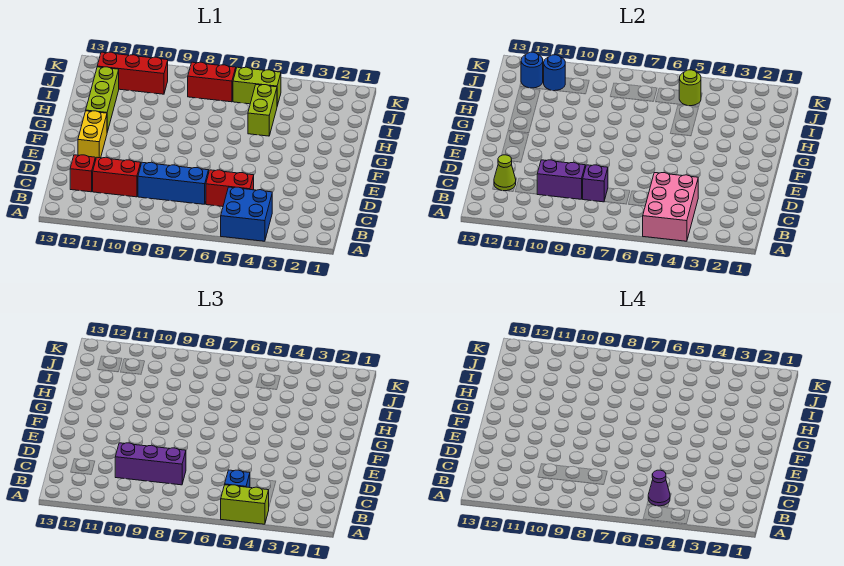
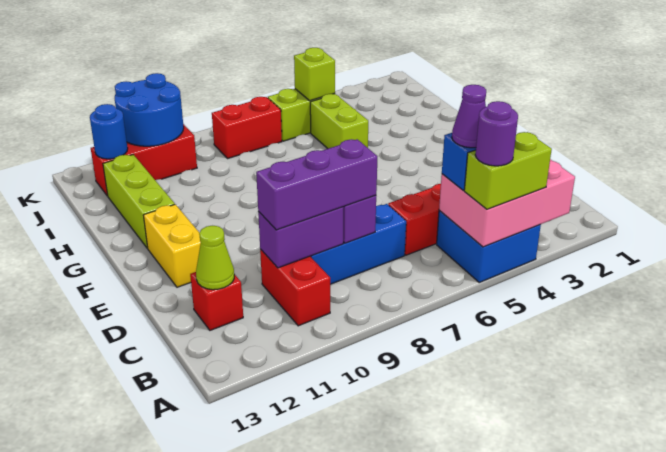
pink 2x3 brick [643,173,698,241] -> pink 2x3 brick turned to [439,159,575,247]
none -> purple 1x1 round brick [475,101,518,166]
red 1x2 brick [93,157,141,197] -> red 1x2 brick turned to [260,249,330,326]
lime 1x1 round brick [679,70,701,106] -> lime 1x1 brick [294,48,335,101]
blue 1x1 round brick [544,55,565,91] -> blue 2x2 round brick [115,73,184,146]

